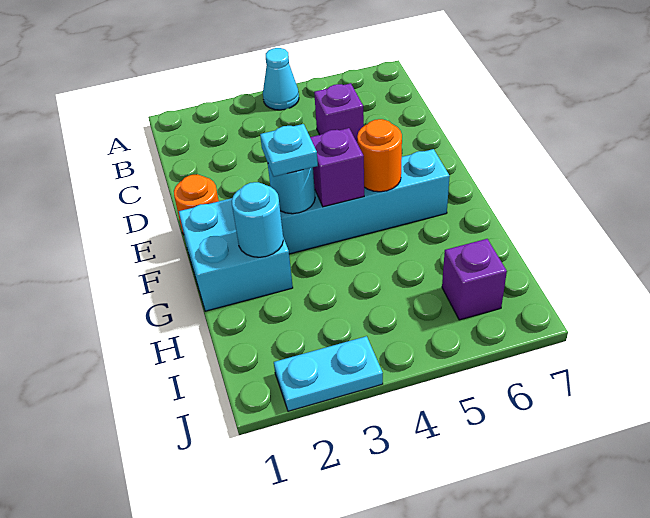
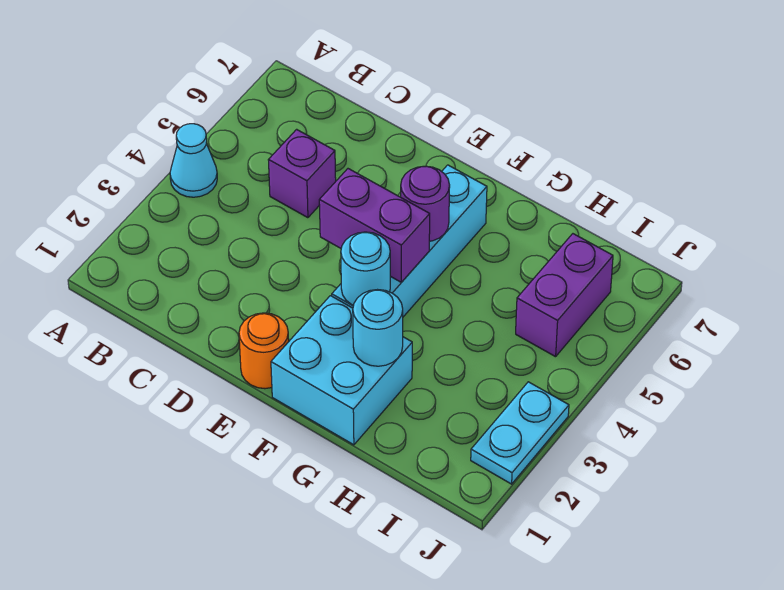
cyan 1x1 plate [260,124,318,177] -> none
purple 1x1 brick [310,128,364,207] -> purple 1x2 brick [319,169,430,282]
orange 1x1 round brick [357,119,402,192] -> purple 1x1 round brick [401,166,450,241]
purple 1x1 brick [442,239,507,320] -> purple 1x2 brick [516,234,613,357]

